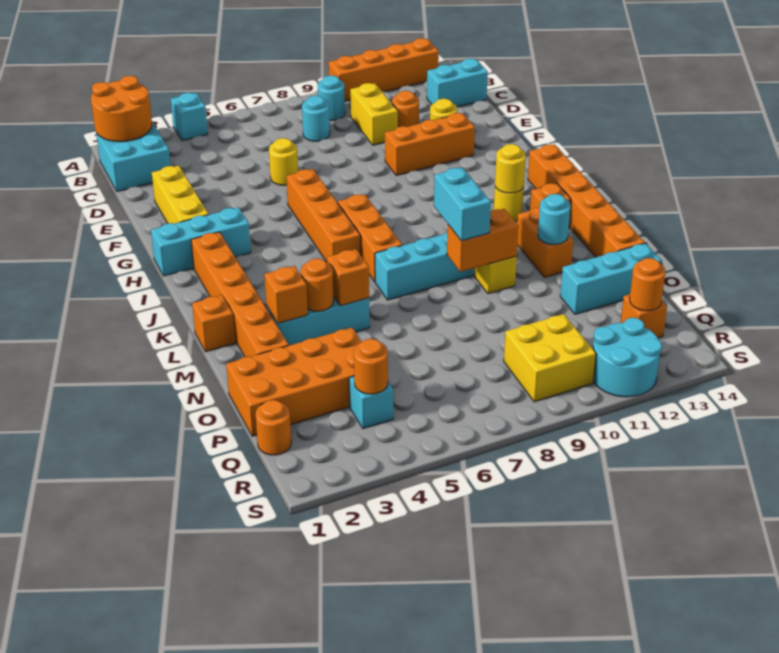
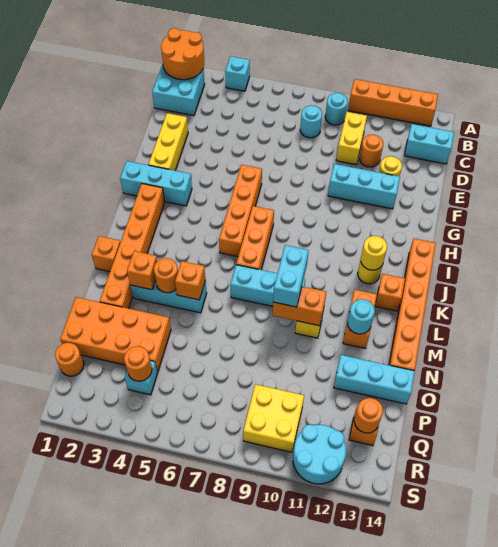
yellow 1x1 round brick [269,138,298,185] -> none
orange 1x3 brick [385,113,475,176] -> cyan 1x3 brick [328,164,400,209]

